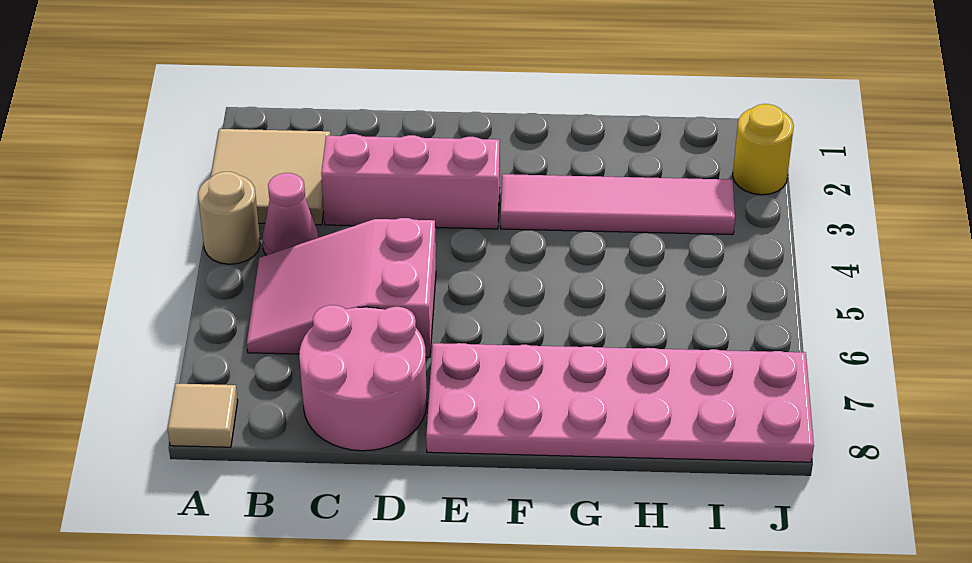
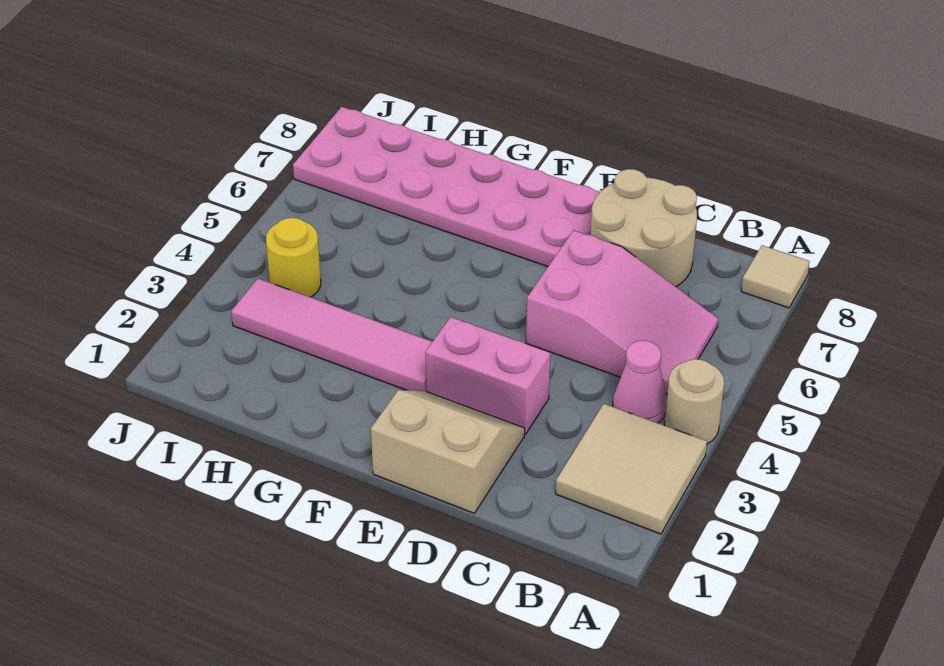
pink 1x3 brick [321,134,500,229] -> pink 1x2 brick [426,317,551,434]
pink 2x2 round brick [299,305,427,451] -> tan 2x2 round brick [590,169,697,287]
none -> tan 2x2 slope [371,390,525,513]
yellow 1x1 round brick [733,104,794,195] -> yellow 1x1 round brick moved to [266,218,321,297]

